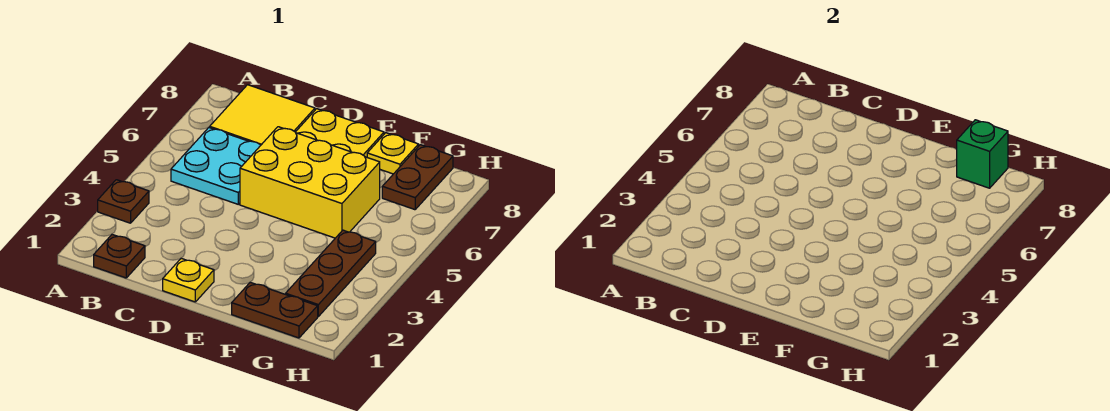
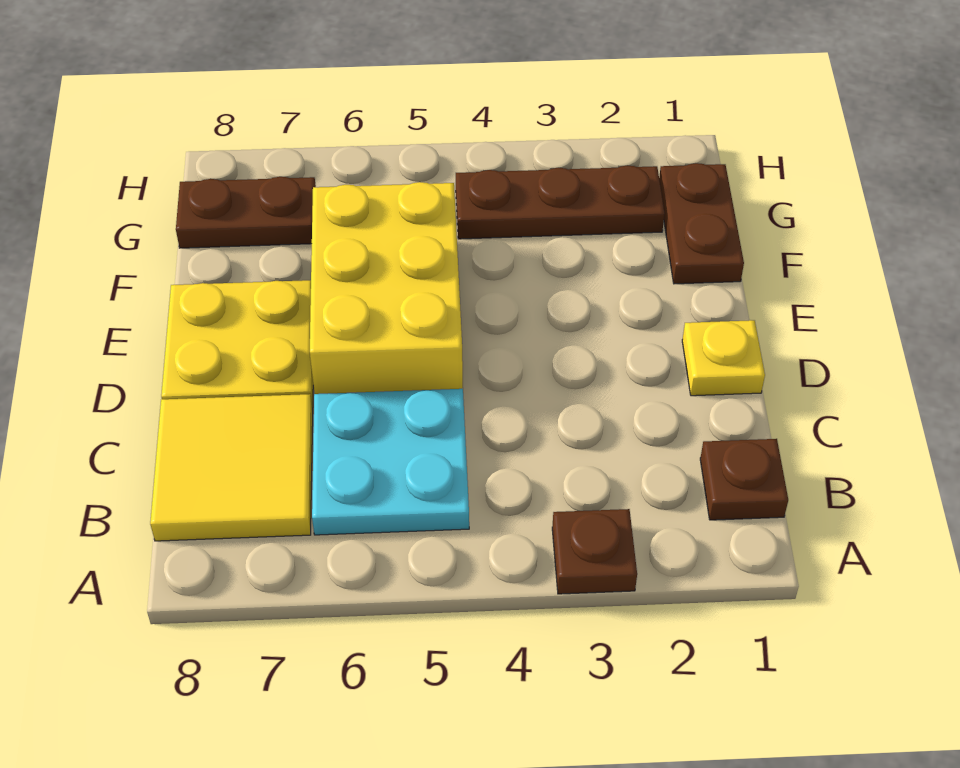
yellow 1x1 plate [367,133,419,174] -> none
green 1x1 brick [956,120,1008,188] -> none

